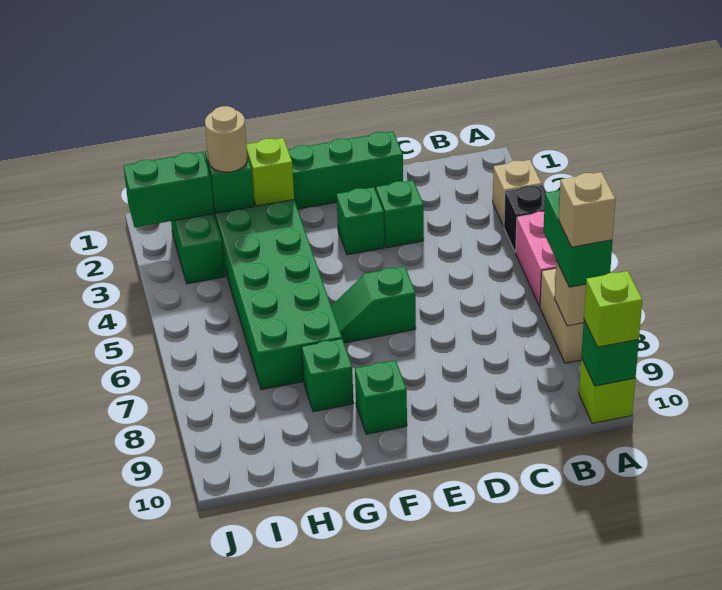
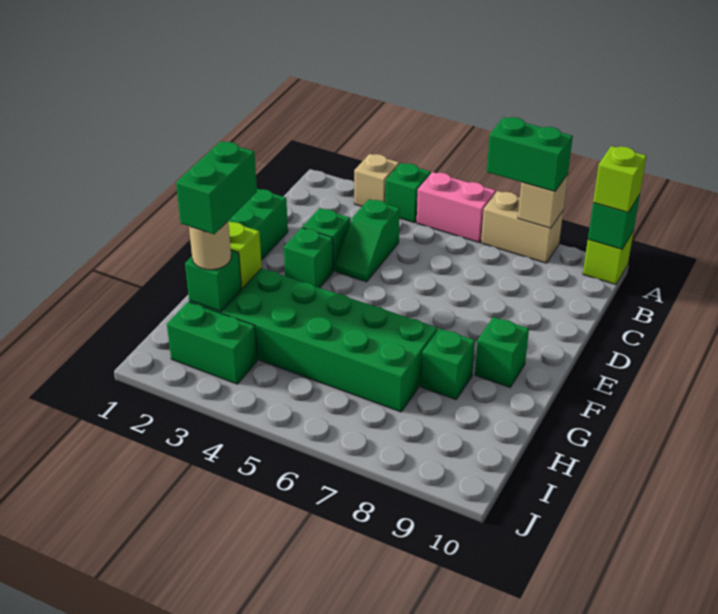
black 1x1 brick [504,185,546,252] -> green 1x1 brick [385,163,431,223]
tan 1x1 brick [559,172,616,247] -> none
green 1x2 slope [331,266,416,343] -> green 1x2 slope moved to [336,199,400,282]
green 1x2 brick [124,152,214,227] -> green 1x2 brick moved to [176,141,257,234]

